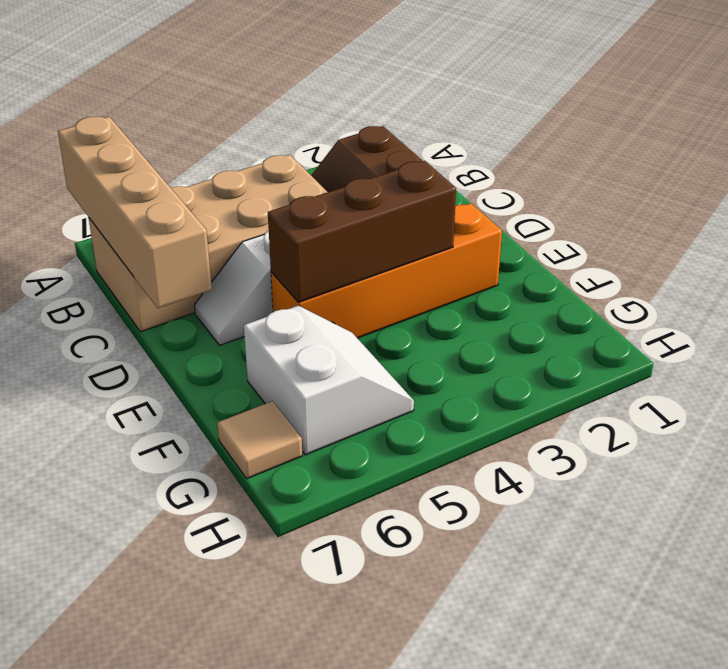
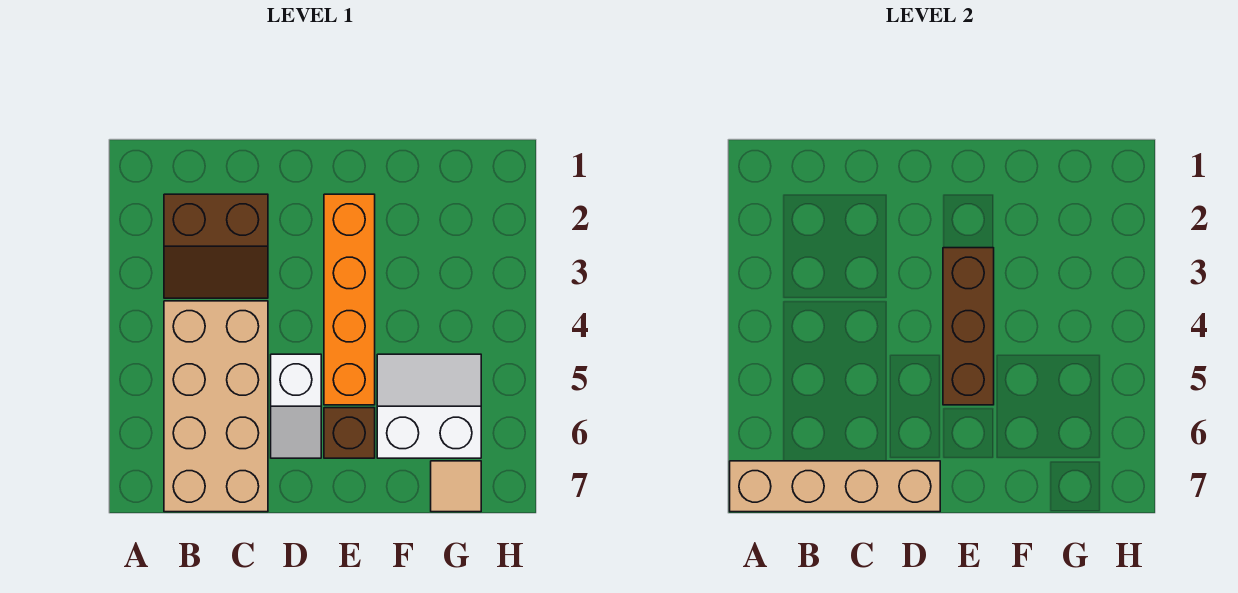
none -> brown 1x1 brick [324,408,375,458]

